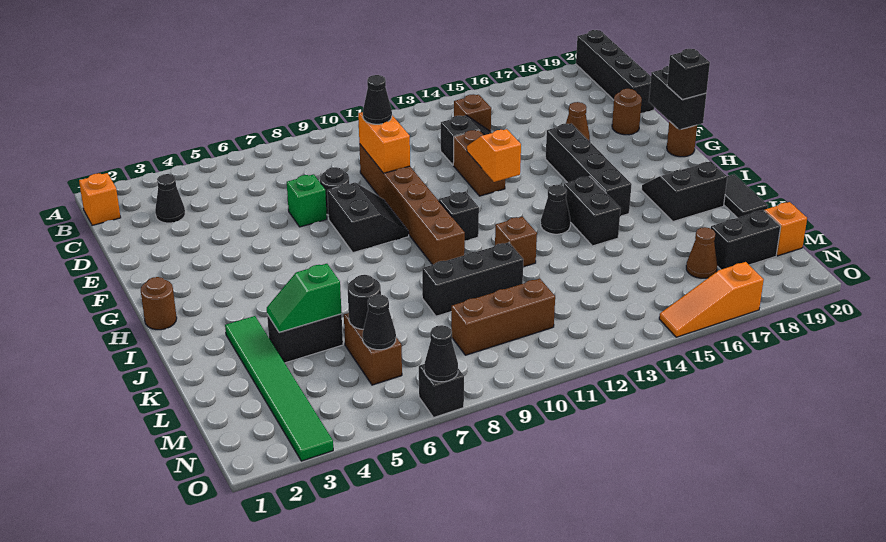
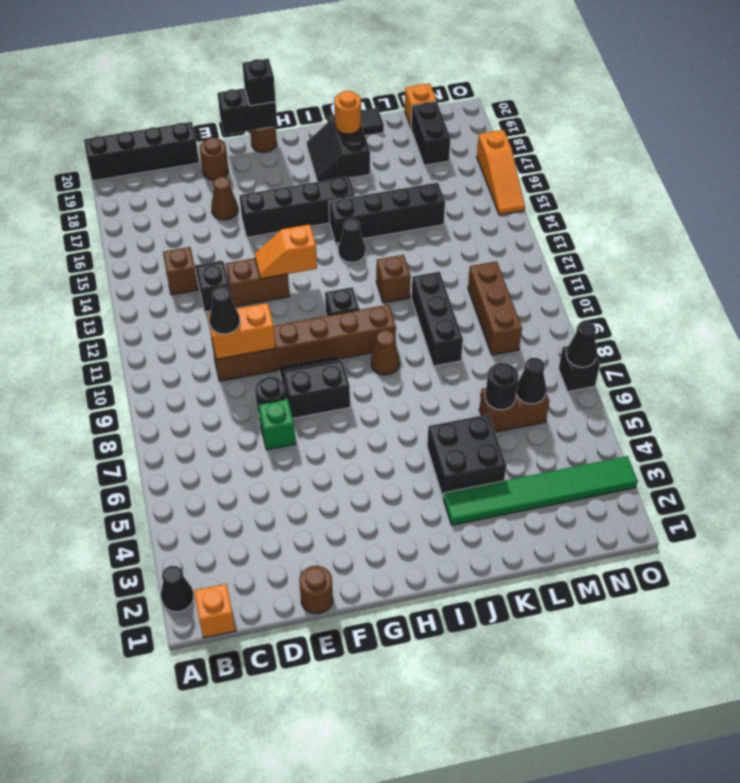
black 1x1 cone [155,174,185,223] -> black 1x1 cone moved to [161,566,194,612]
brown 1x1 round brick [141,277,177,330] -> brown 1x1 round brick moved to [299,566,333,614]
black 1x2 brick [564,176,621,246] -> black 1x4 brick [329,183,445,244]
none -> orange 1x1 round brick [334,91,361,134]
black 1x2 brick [267,314,343,363] -> black 2x2 brick [427,414,506,498]
green 1x2 slope [267,264,342,332] -> none
brown 1x1 cone [686,227,717,278] -> brown 1x1 cone moved to [371,330,400,375]

